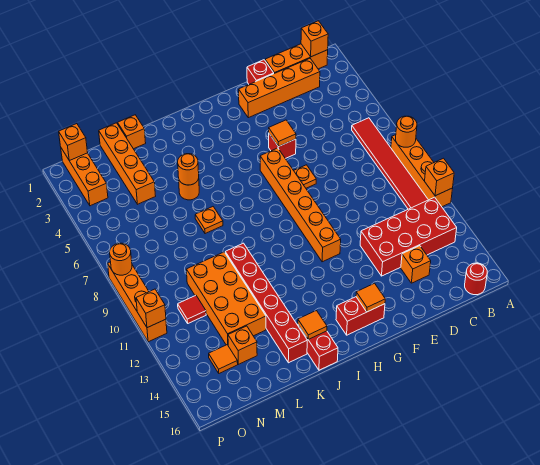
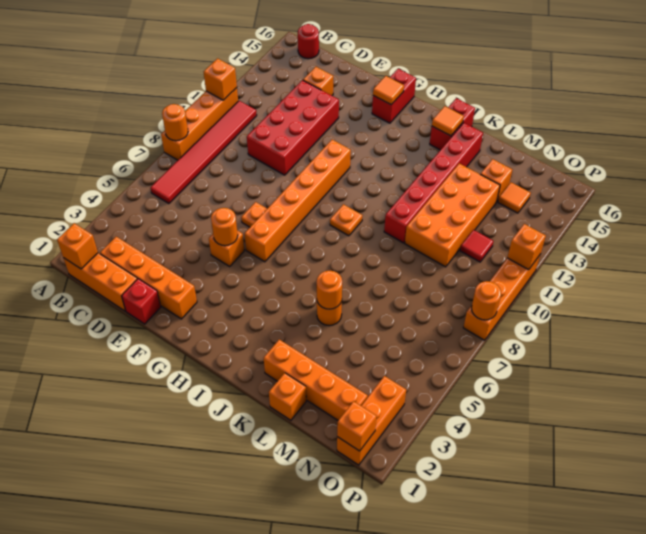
red 2x4 brick [360,197,457,276] -> red 2x4 brick turned to [247,80,339,175]
red 1x1 brick [269,134,296,159] -> orange 1x1 brick [209,231,244,266]
orange 1x1 tile [269,120,296,147] -> orange 1x1 round brick [211,208,238,246]
red 1x2 brick [336,297,385,335] -> red 1x2 brick turned to [372,69,416,123]
orange 1x1 plate [195,207,223,234] -> orange 1x1 plate moved to [330,204,363,236]
orange 1x4 brick [99,123,155,204] -> orange 1x4 brick turned to [264,340,368,420]

